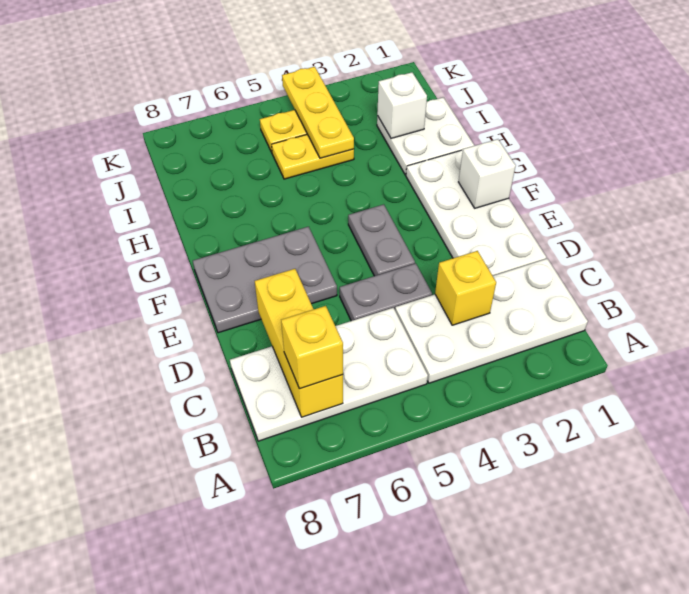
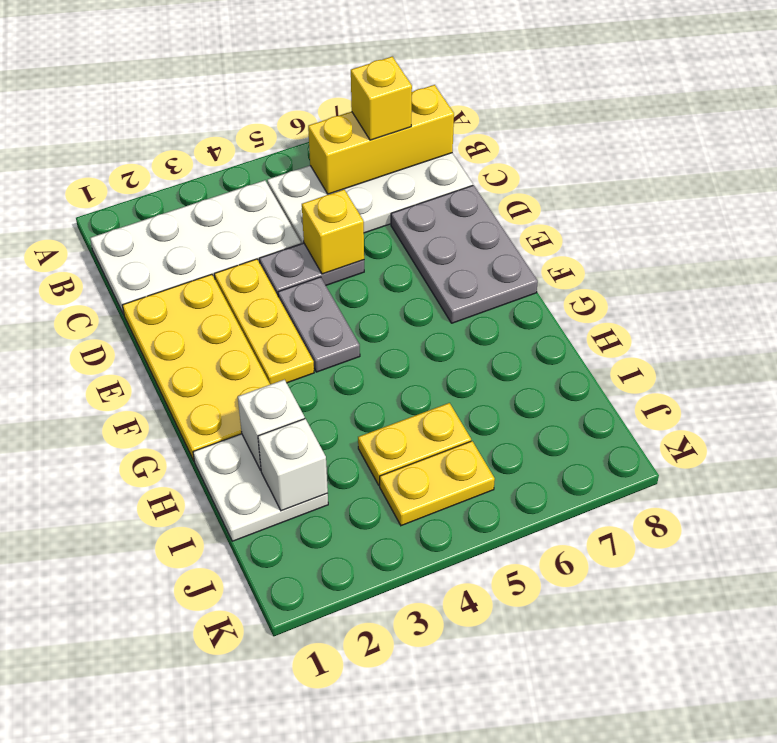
yellow 1x3 brick [255,269,343,417] -> yellow 1x3 brick turned to [308,85,454,194]
yellow 1x1 brick [435,251,496,325] -> yellow 1x1 brick moved to [302,190,364,274]
white 2x4 plate [406,150,546,276] -> yellow 2x4 plate [123,274,270,460]
grey 2x3 plate [193,227,337,333] -> grey 2x3 plate turned to [391,185,538,323]
white 1x1 brick [459,139,516,208] -> white 1x1 brick moved to [238,380,305,470]
yellow 1x3 plate [282,67,354,158] -> yellow 1x3 plate moved to [214,259,314,385]

